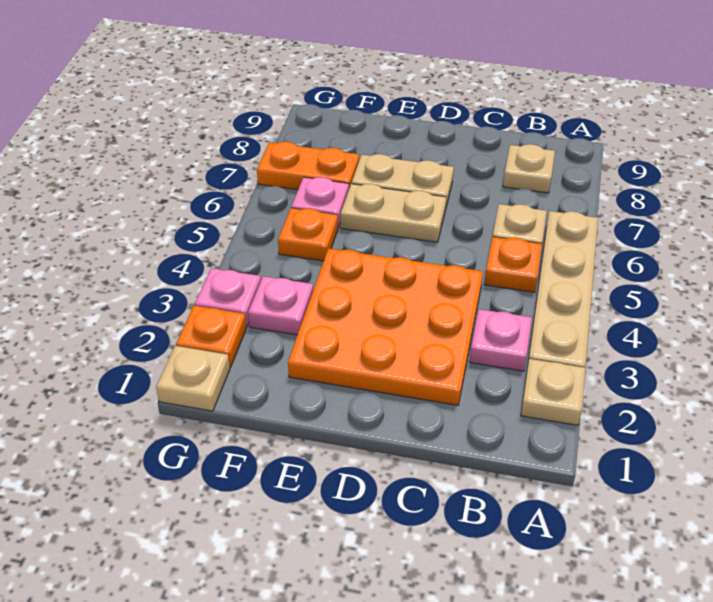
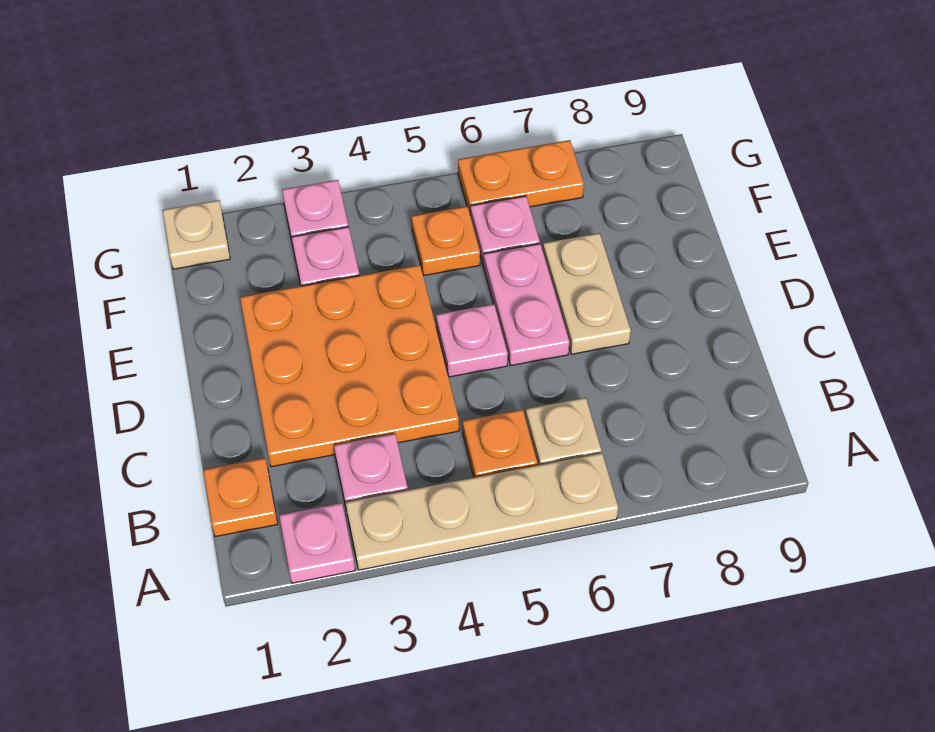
tan 1x1 plate [521,359,585,425] -> pink 1x1 plate [279,503,355,583]
tan 1x1 plate [503,144,555,193] -> none
none -> pink 1x1 plate [436,304,508,377]
tan 1x2 plate [341,184,446,242] -> pink 1x2 plate [483,244,569,366]
orange 1x2 plate [257,142,359,190] -> orange 1x2 plate turned to [458,140,584,214]
orange 1x1 plate [176,306,246,367] -> orange 1x1 plate moved to [203,458,278,537]

